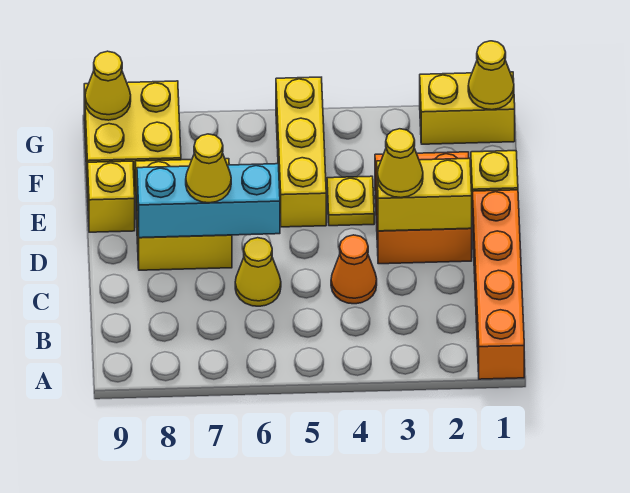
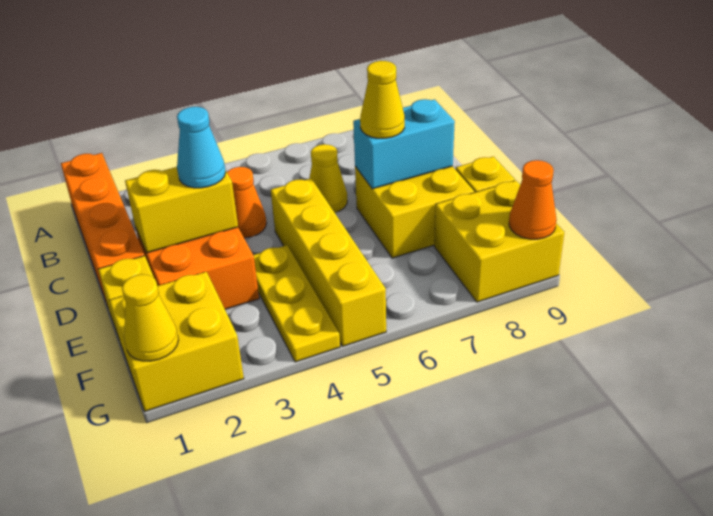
yellow 1x1 cone [377,129,423,198] -> cyan 1x1 cone [177,107,226,188]
cyan 1x3 brick [137,164,280,238] -> cyan 1x2 brick [353,99,455,189]
yellow 1x1 plate [327,176,374,226] -> yellow 1x3 plate [254,245,340,362]
yellow 1x3 brick [276,77,326,227] -> yellow 1x4 brick [271,178,386,346]
yellow 1x2 brick [420,72,515,144] -> yellow 2x2 brick [109,272,244,411]
yellow 1x1 cone [85,51,131,120] -> orange 1x1 cone [509,160,557,239]

